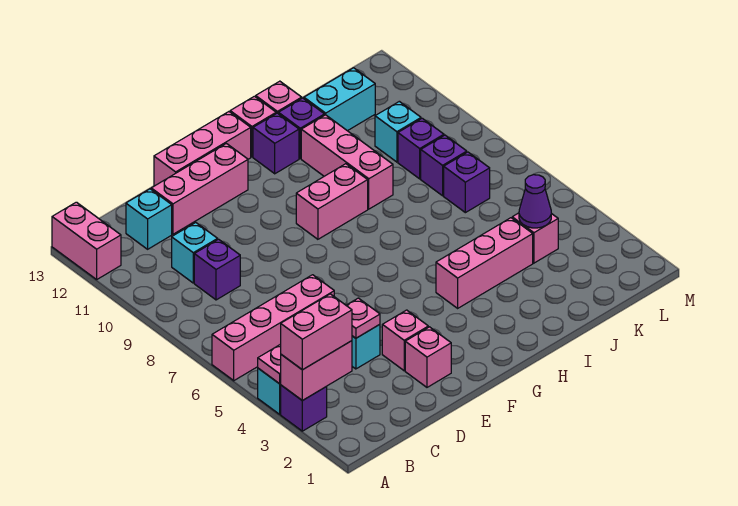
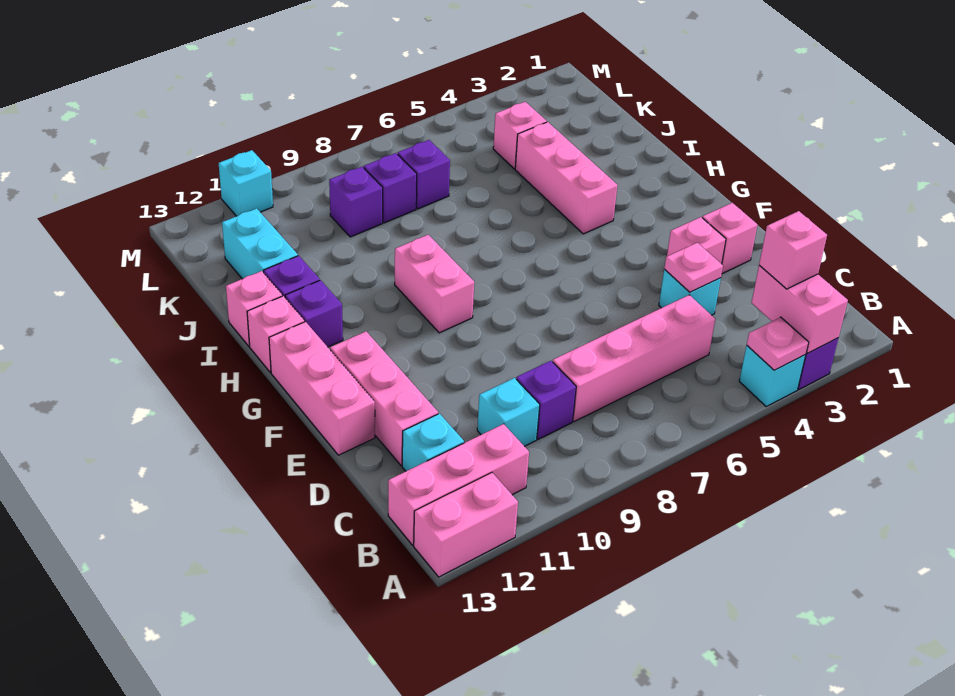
pink 1x2 brick [281,294,352,370] -> pink 1x1 brick [759,211,827,289]
pink 1x4 brick [212,275,334,381] -> pink 1x4 brick turned to [553,295,715,422]
pink 1x3 brick [301,115,393,209] -> pink 1x3 brick moved to [388,424,529,545]
purple 1x1 cone [519,175,551,228] -> none
cyan 1x1 brick [375,101,421,162] -> cyan 1x1 brick moved to [219,150,273,216]

